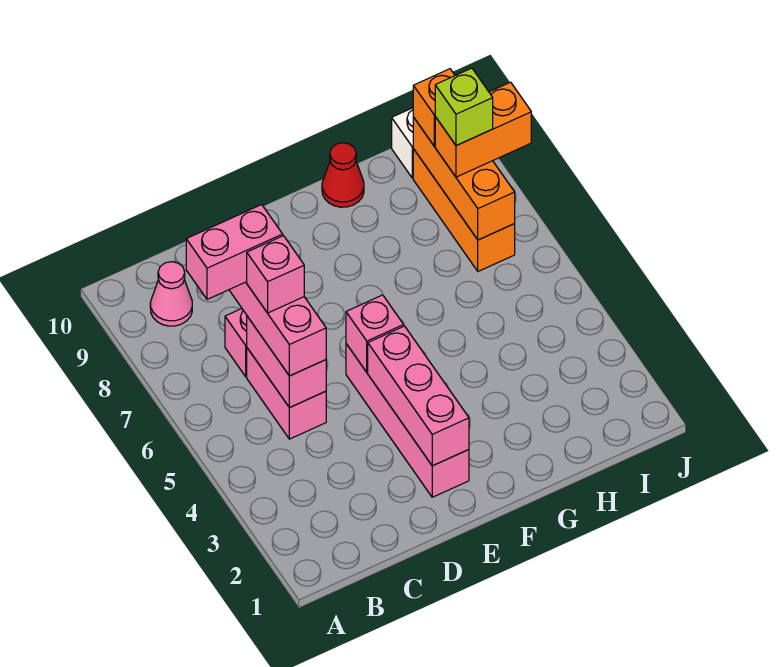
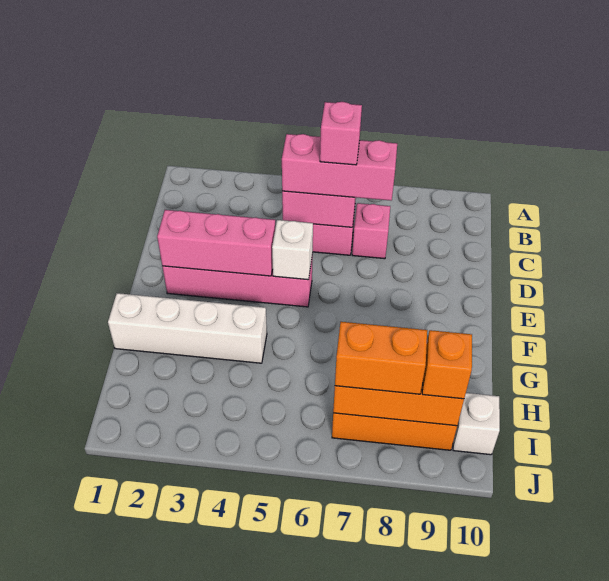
pink 1x2 brick [186,205,283,299] -> none
pink 1x1 cone [150,262,192,326] -> none
pink 1x1 brick [346,295,404,372] -> white 1x1 brick [272,220,313,280]
none -> white 1x4 brick [108,293,267,363]
red 1x1 cone [322,143,364,207] -> none
orange 1x2 brick [435,82,531,177] -> orange 1x2 brick turned to [335,322,427,394]
lime 1x1 brick [435,68,493,146] -> none

